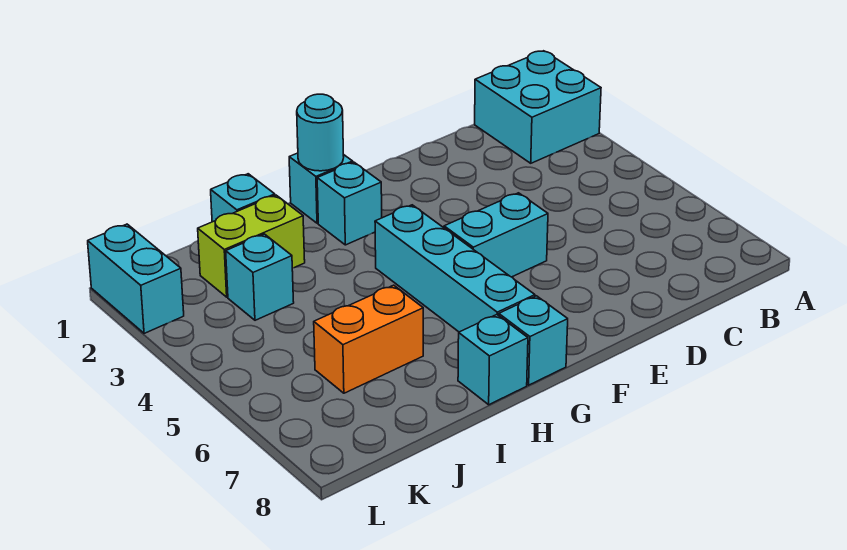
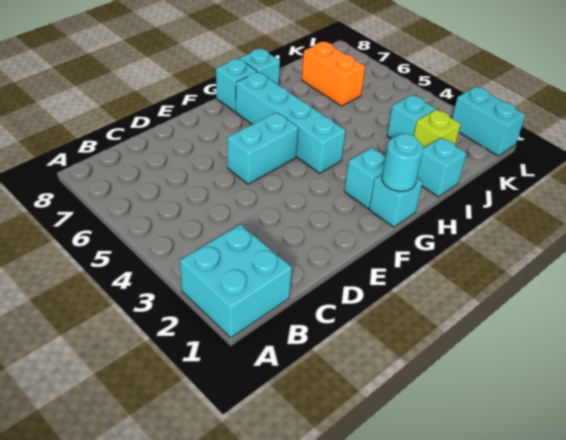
lime 1x2 brick [198,195,305,297] -> lime 1x1 brick [414,109,461,148]
orange 1x2 brick [314,285,423,393] -> orange 1x2 brick turned to [302,42,365,106]

